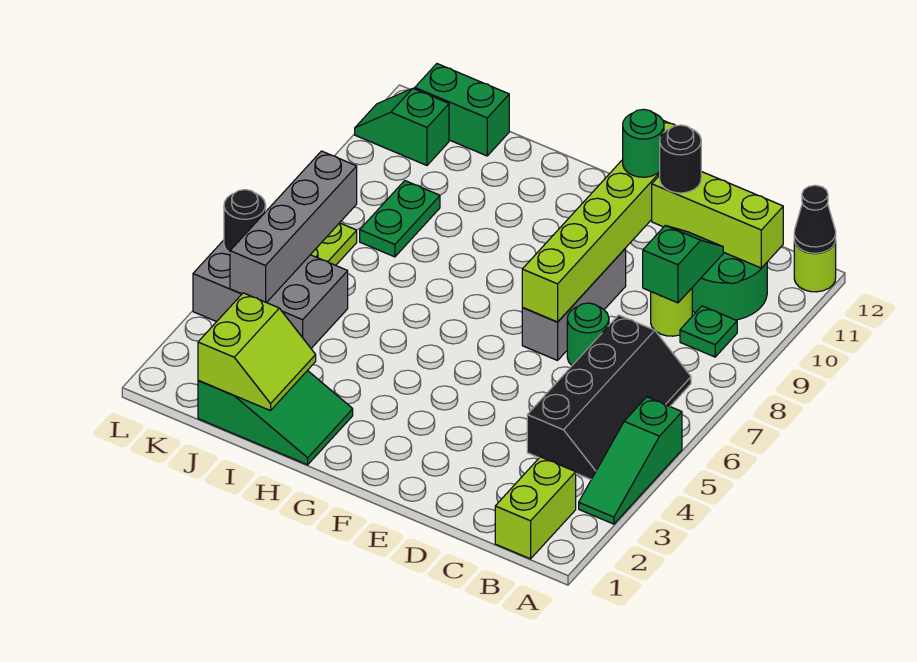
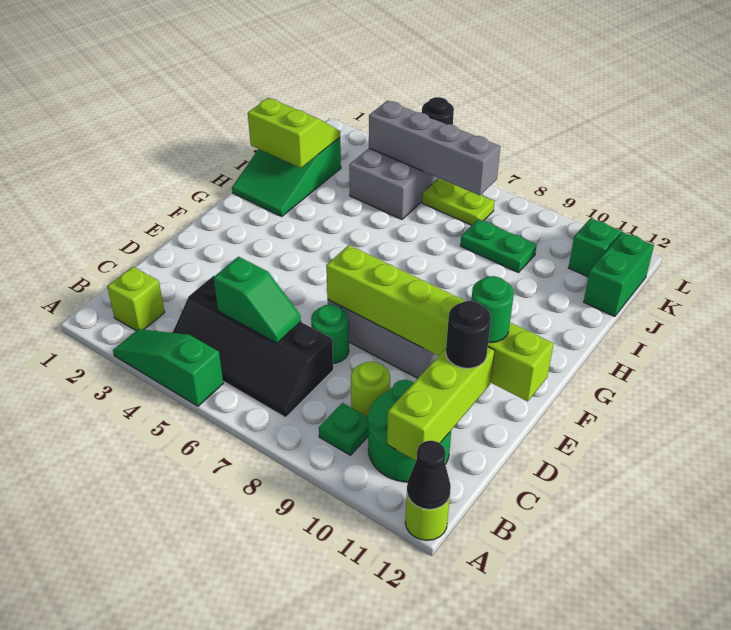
lime 1x2 brick [495,457,576,559] -> lime 1x1 brick [107,267,165,331]
green 1x2 slope [643,225,723,303] -> green 1x2 slope moved to [214,257,301,343]
lime 2x2 slope [198,293,316,411] -> lime 2x2 slope turned to [248,98,340,168]

